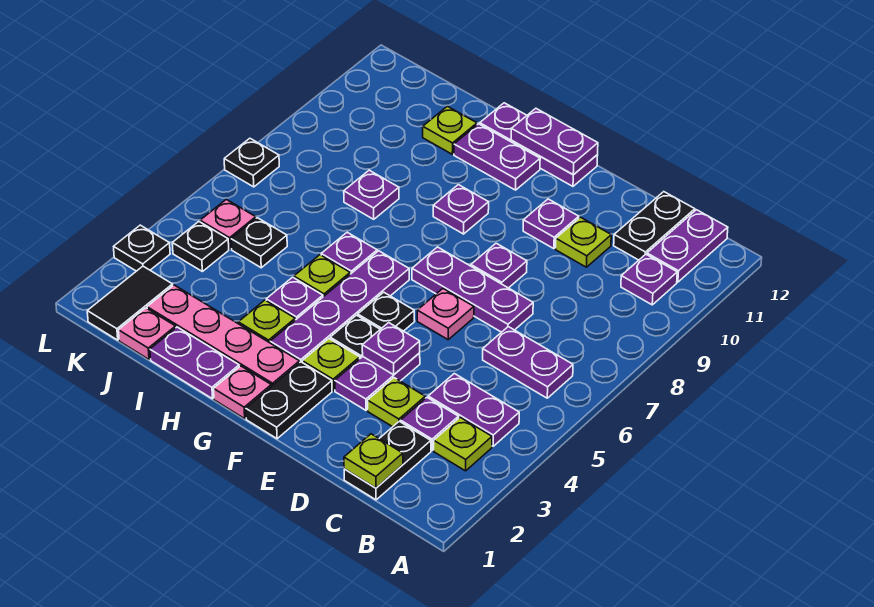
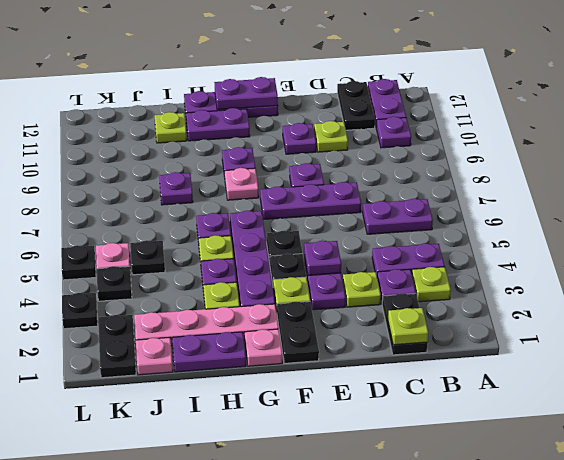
pink 1x1 plate [417,289,474,340] -> pink 1x1 plate moved to [225,168,259,200]
black 1x2 tile [87,266,173,340] -> black 1x2 plate [98,315,136,378]
black 1x1 plate [224,138,279,187] -> black 1x1 plate moved to [61,245,96,280]

